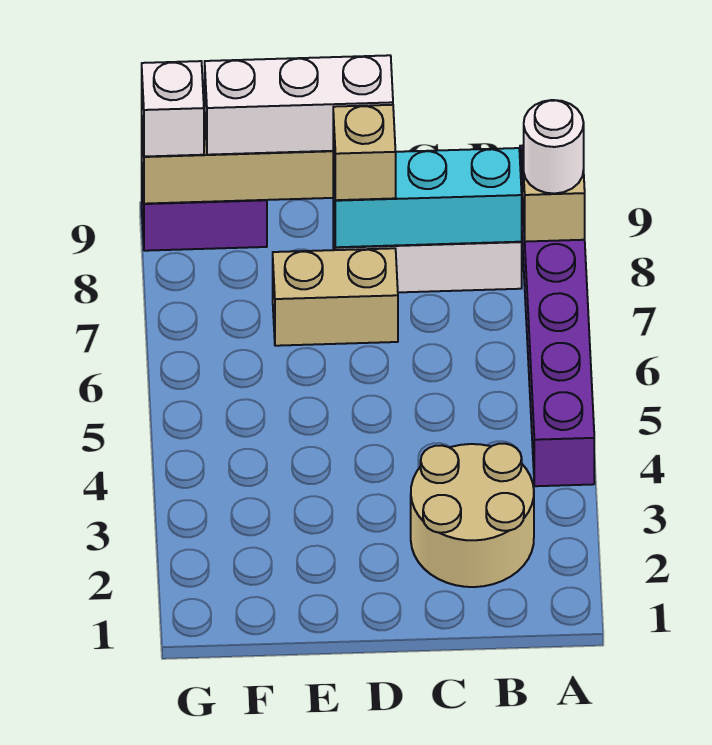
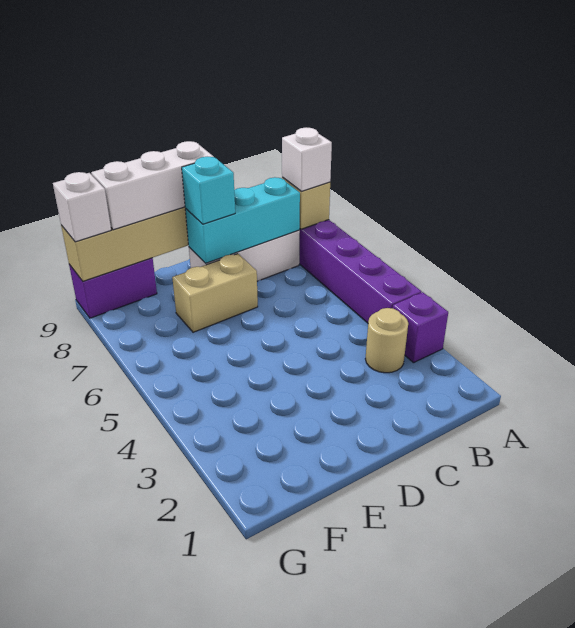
none -> purple 1x1 brick [393,292,448,363]
white 1x1 round brick [524,100,584,194] -> white 1x1 brick [282,127,332,191]
tan 2x2 round brick [411,444,534,587] -> tan 1x1 round brick [365,308,408,373]
tan 1x1 brick [333,105,396,200] -> cyan 1x1 brick [182,157,235,224]

